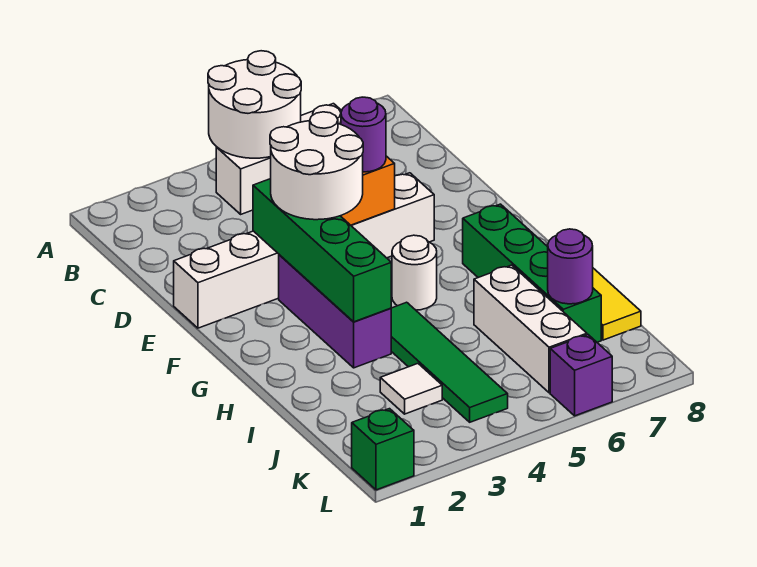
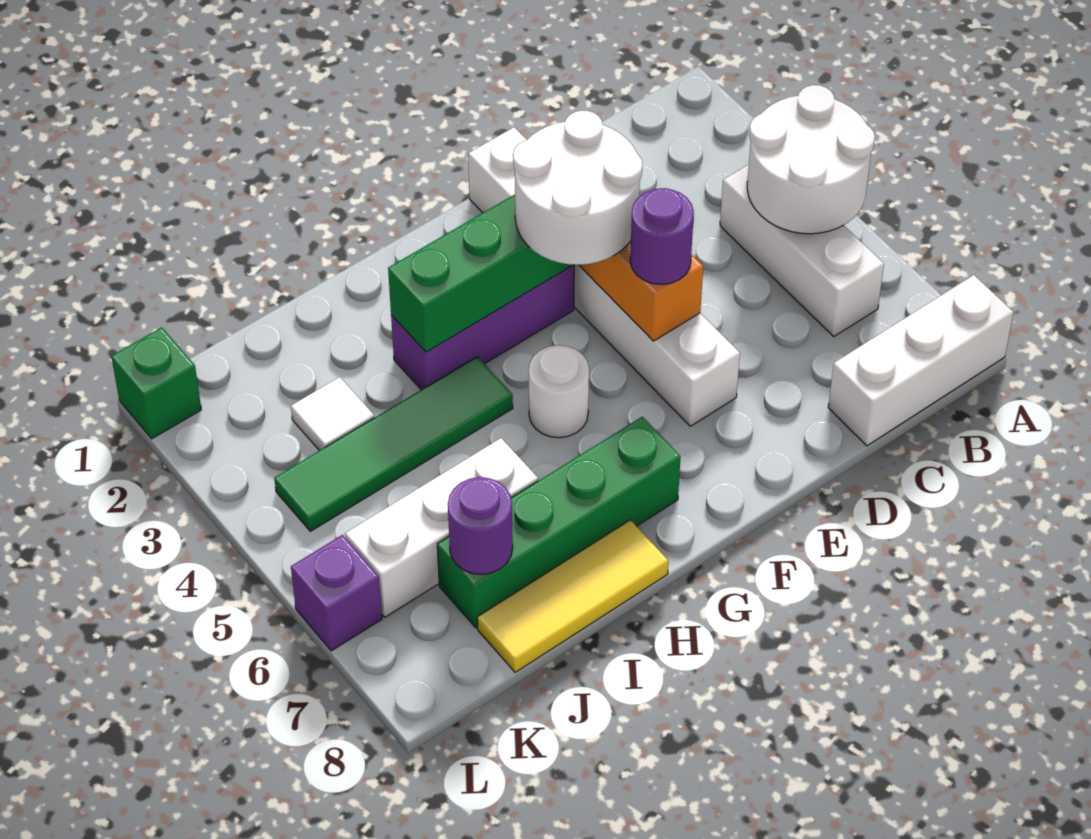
none -> white 1x3 brick [828,275,1014,446]

